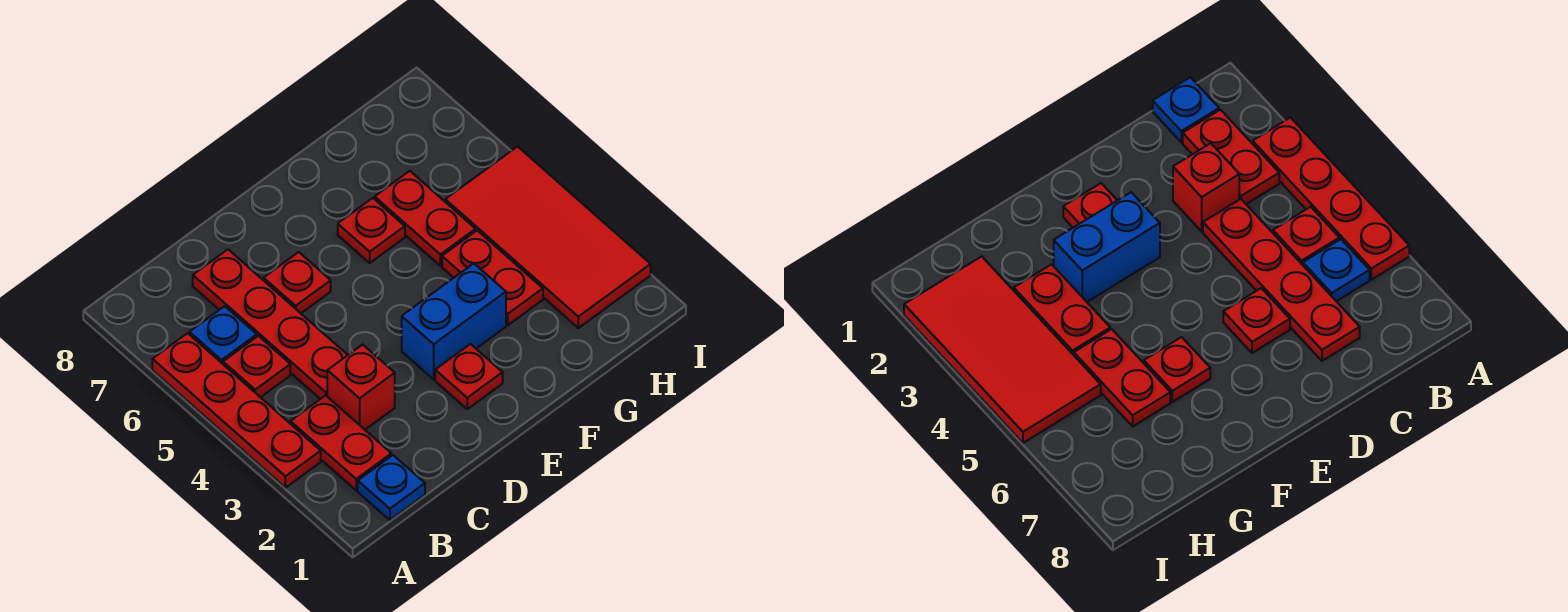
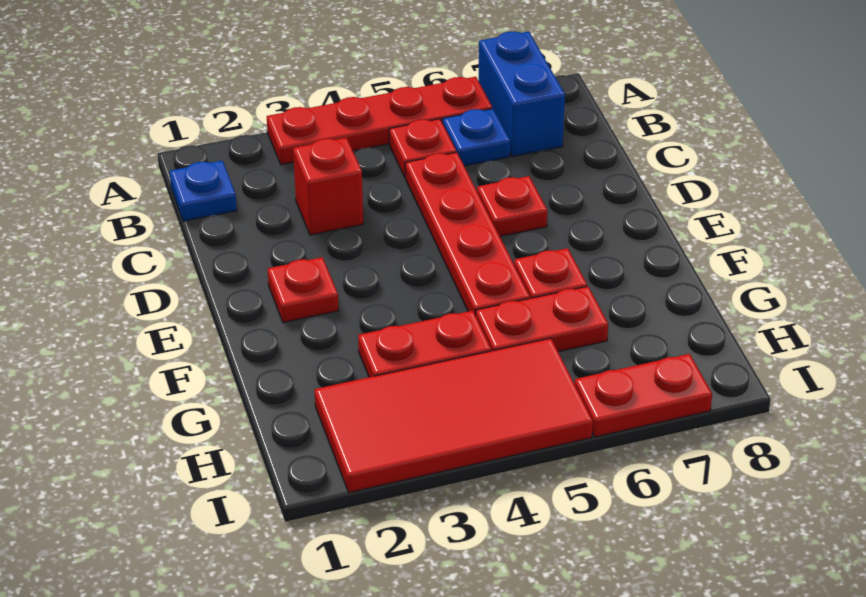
red 1x2 plate [290,395,391,490] -> red 1x2 plate moved to [575,354,712,437]
red 1x4 plate [193,250,348,399] -> red 1x4 plate turned to [405,152,530,315]
blue 1x2 brick [402,263,506,379] -> blue 1x2 brick moved to [478,31,565,157]

